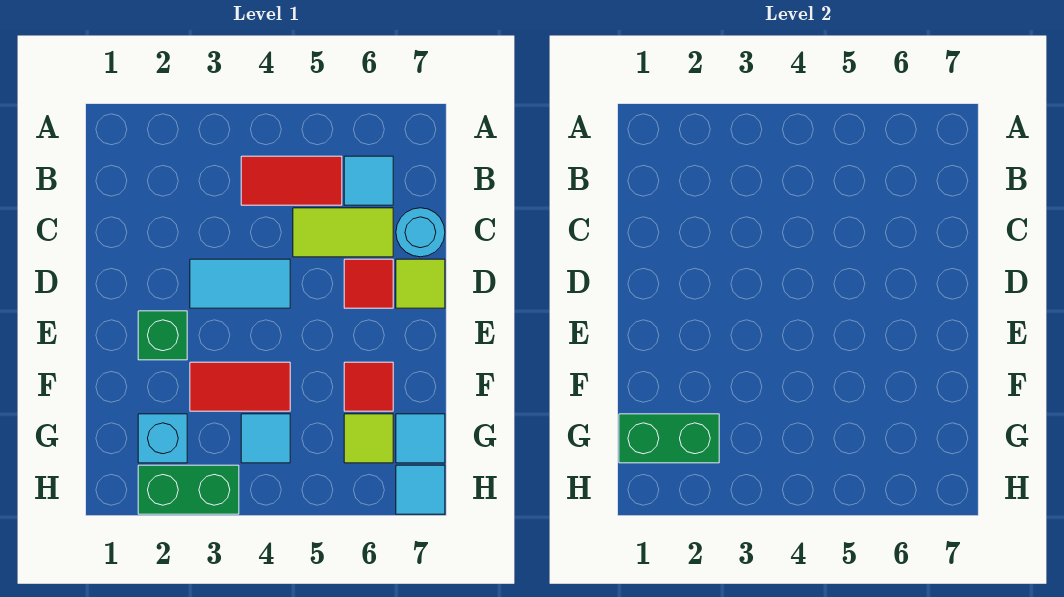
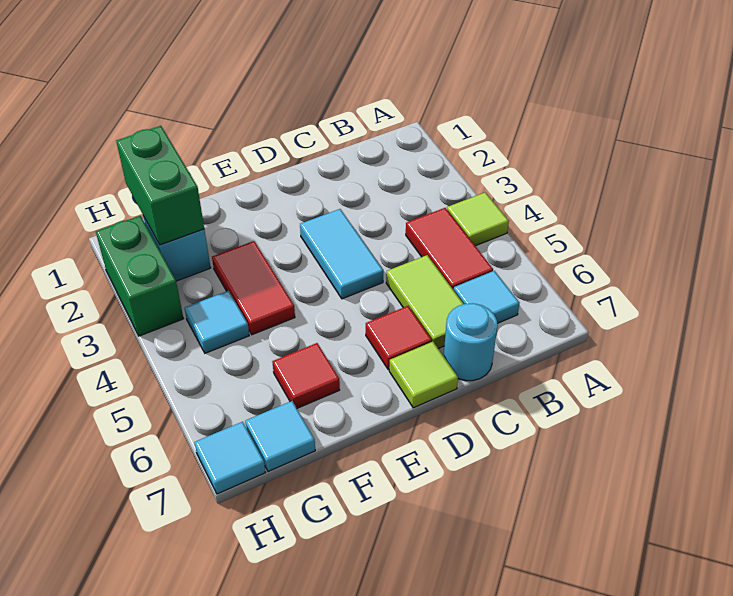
green 1x1 brick [138,311,187,360] -> none
lime 1x1 tile [344,414,393,463] -> lime 1x1 tile moved to [447,192,509,246]

